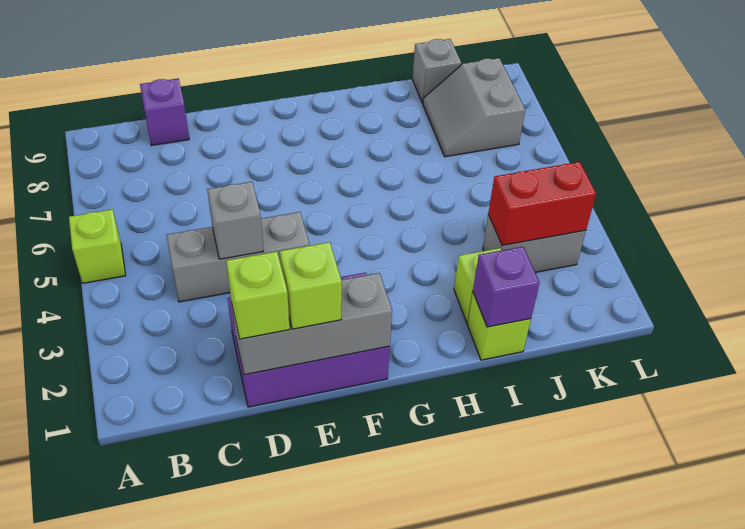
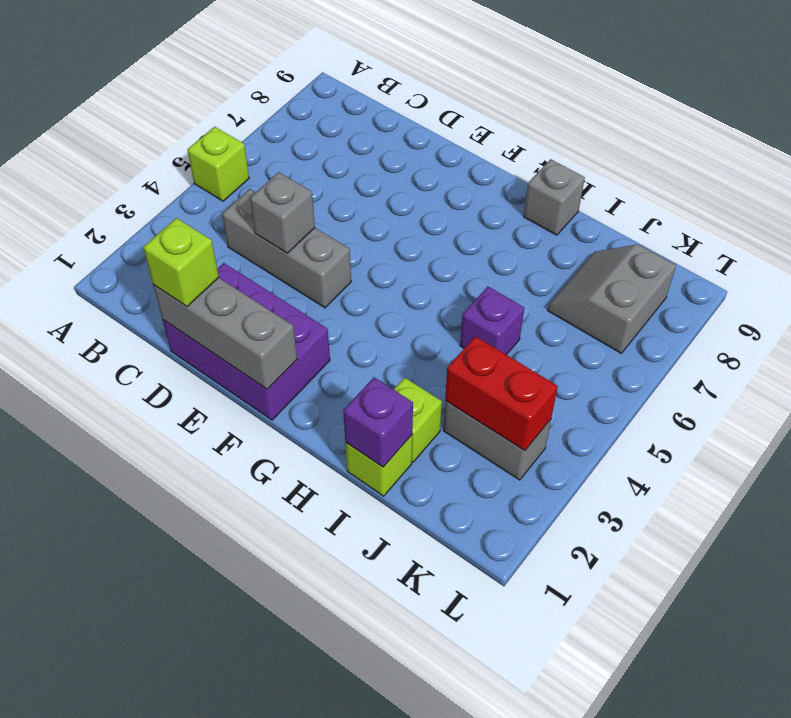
purple 1x1 brick [140,78,189,146] -> purple 1x1 brick moved to [460,287,524,355]
lime 1x1 brick [280,242,342,329] -> none
grey 1x1 brick [412,39,461,103] -> grey 1x1 brick moved to [524,159,585,235]

